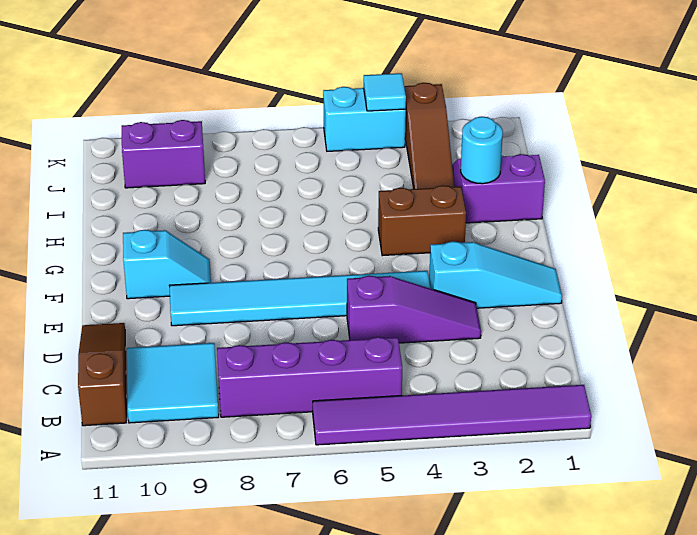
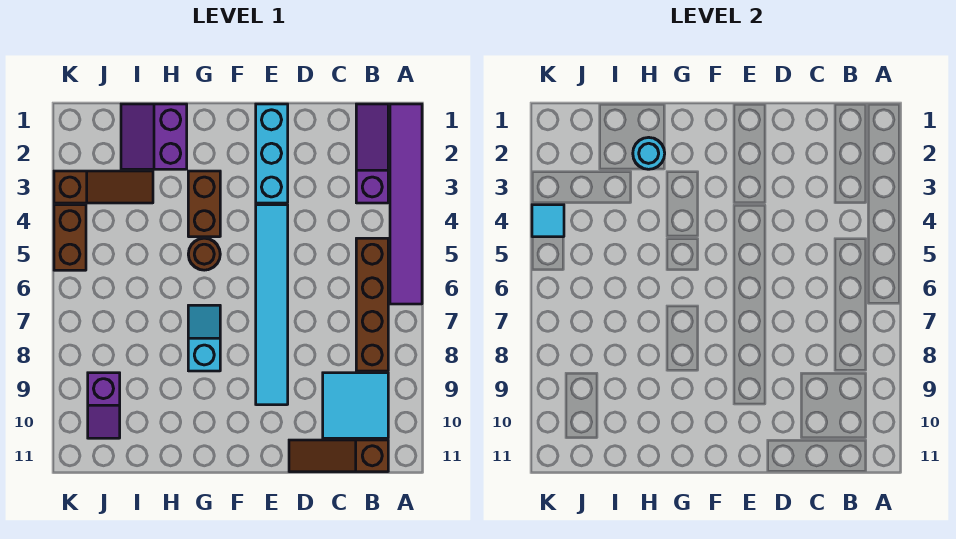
purple 1x4 brick [217,337,402,417] -> brown 1x4 brick [356,238,388,371]
purple 1x3 slope [347,276,481,343] -> purple 1x3 slope moved to [356,104,388,203]
cyan 1x3 slope [429,241,562,308] -> cyan 1x3 brick [256,104,288,203]
cyan 1x2 slope [123,230,211,299] -> cyan 1x2 slope moved to [188,305,220,371]
none -> brown 1x1 round brick [188,238,220,270]
purple 1x2 brick [122,120,205,188] -> purple 1x2 slope [88,373,120,438]
cyan 1x2 brick [323,87,406,151] -> brown 1x2 brick [54,205,86,270]

